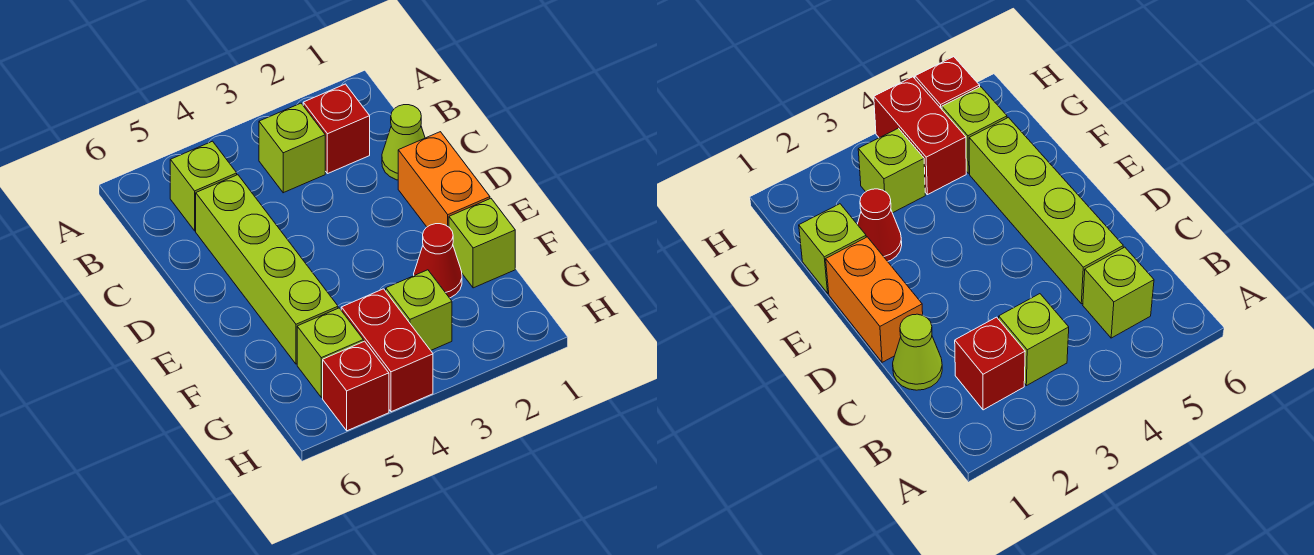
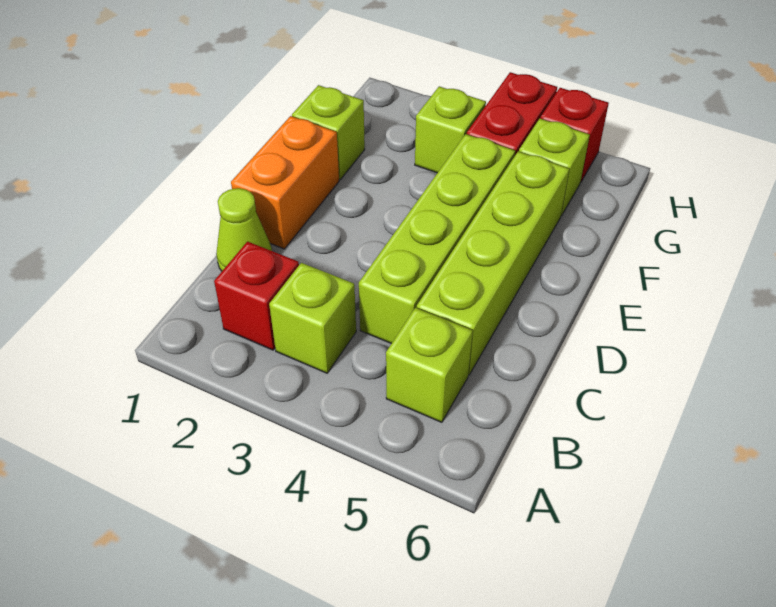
none -> lime 1x4 brick [359,134,515,344]
red 1x1 cone [414,224,462,298] -> none

